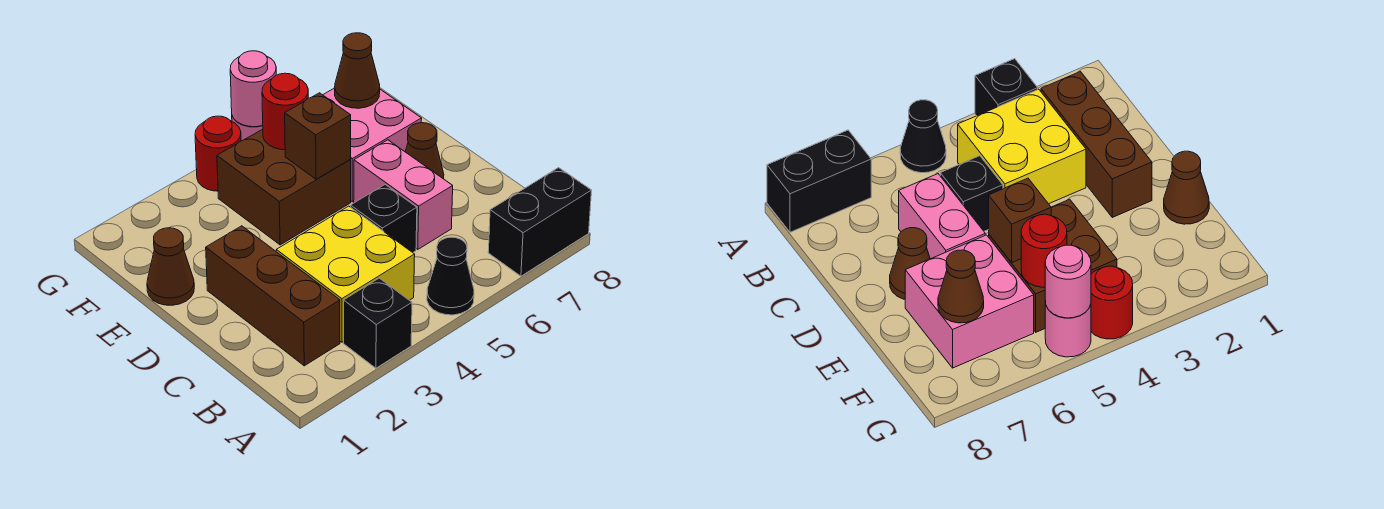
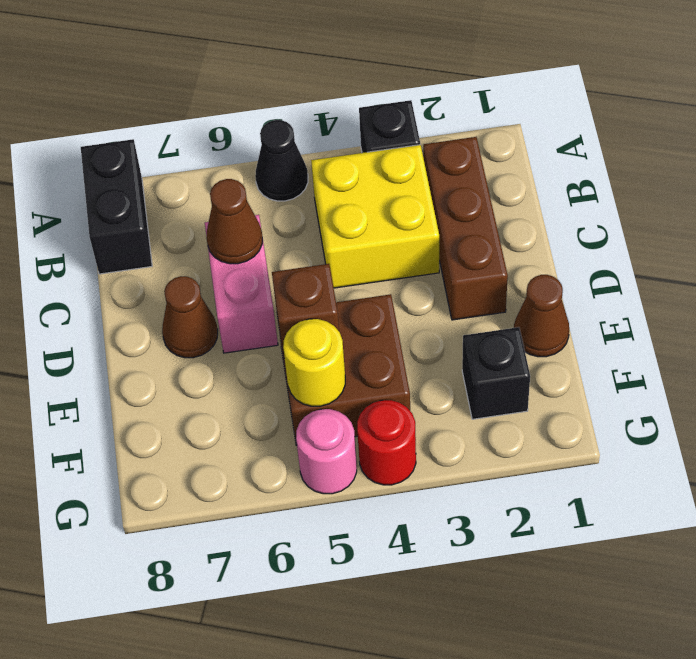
black 1x2 brick [488,168,592,276] -> black 1x2 brick turned to [81,139,152,274]
black 1x1 brick [351,185,417,253] -> black 1x1 brick moved to [462,327,530,419]
pink 2x2 brick [323,88,422,202] -> none
red 1x1 round brick [262,73,308,150] -> yellow 1x1 round brick [283,319,345,406]
brown 1x1 cone [335,33,380,108] -> brown 1x1 cone moved to [206,179,262,264]
pink 1x1 round brick [230,51,276,127] -> none

